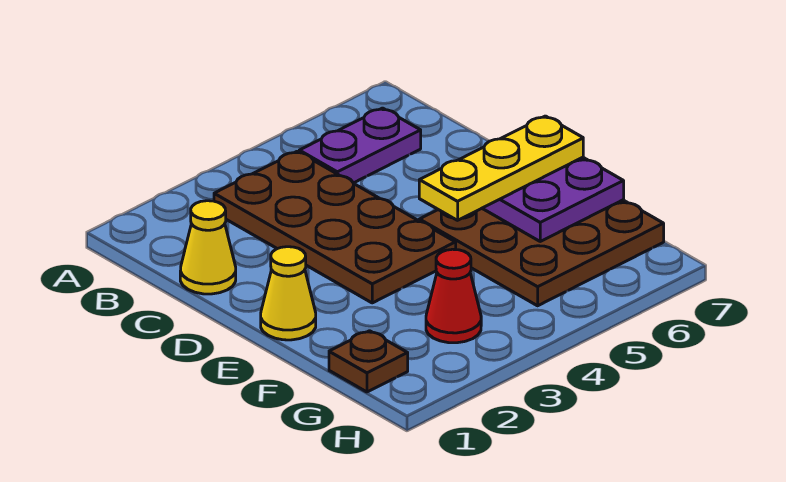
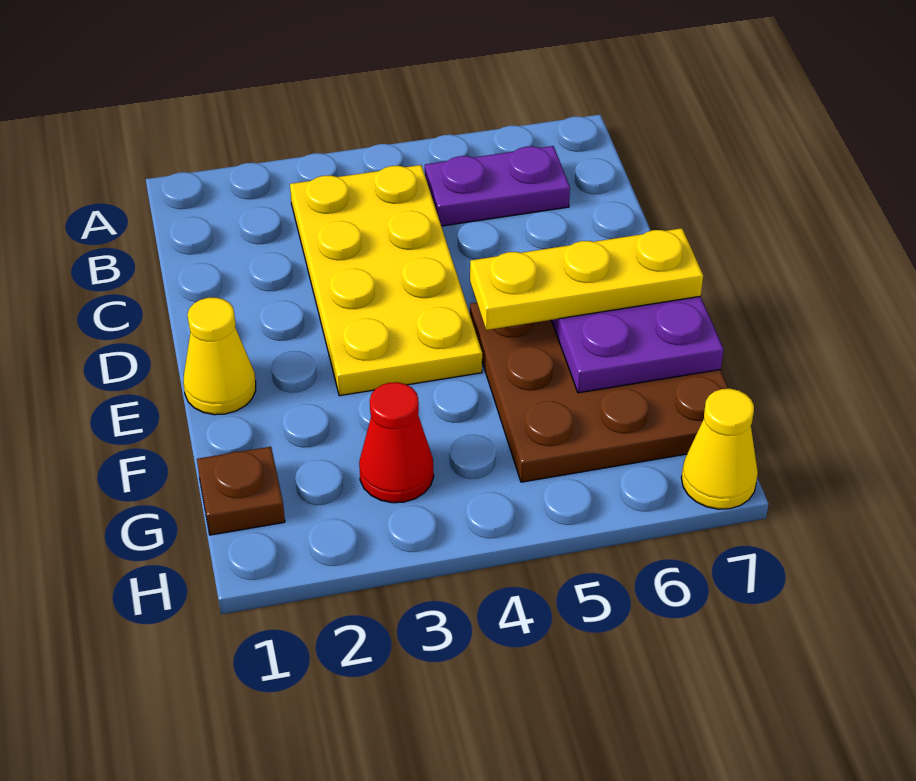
brown 2x4 plate [214,151,456,303] -> yellow 2x4 plate [290,165,482,396]
yellow 1x1 cone [180,201,236,294] -> yellow 1x1 cone moved to [681,389,758,509]

